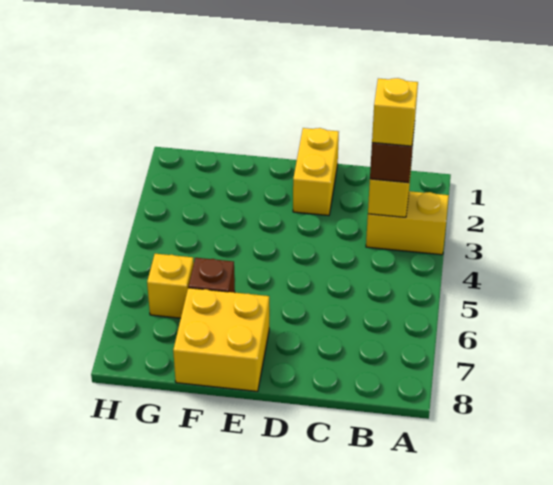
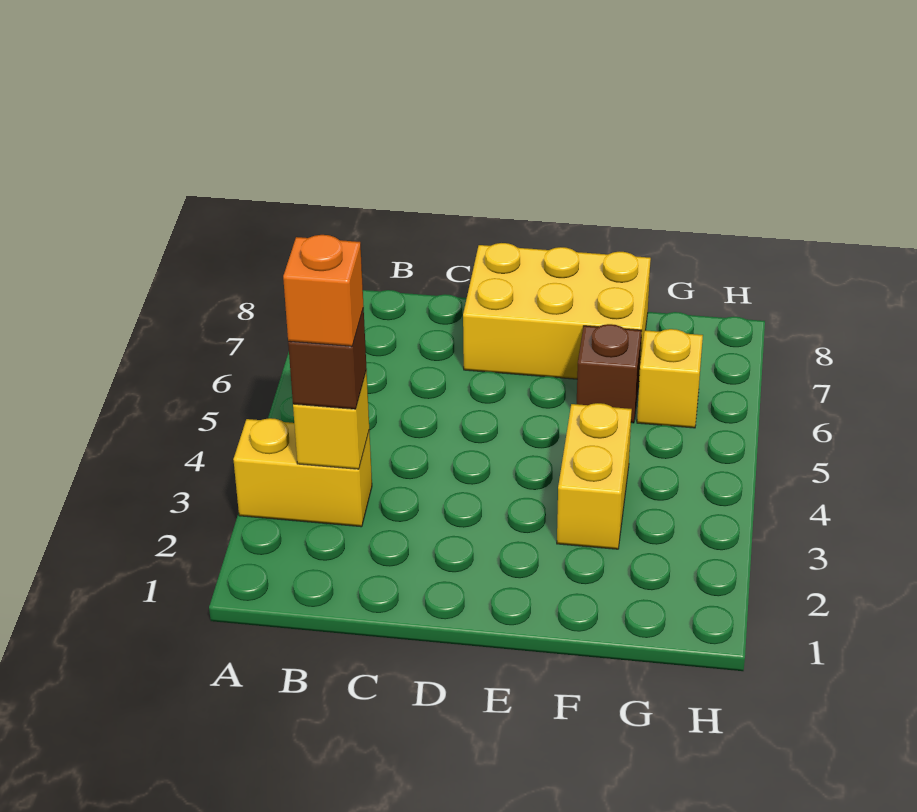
yellow 1x1 brick [372,78,418,146] -> orange 1x1 brick [283,235,364,346]
yellow 1x2 brick [293,128,339,216] -> yellow 1x2 brick moved to [557,403,632,549]
yellow 2x2 brick [173,288,269,391] -> yellow 2x3 brick [463,243,651,379]

